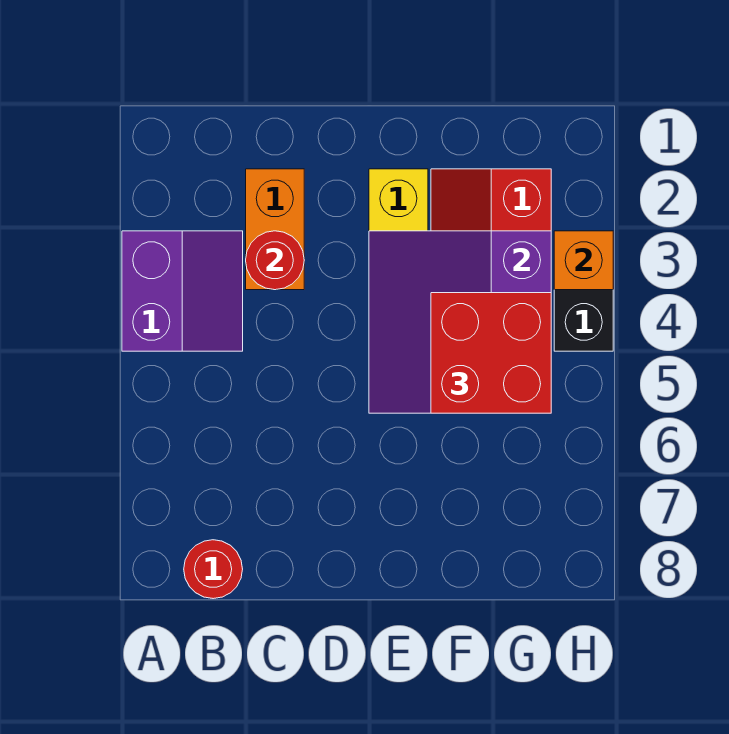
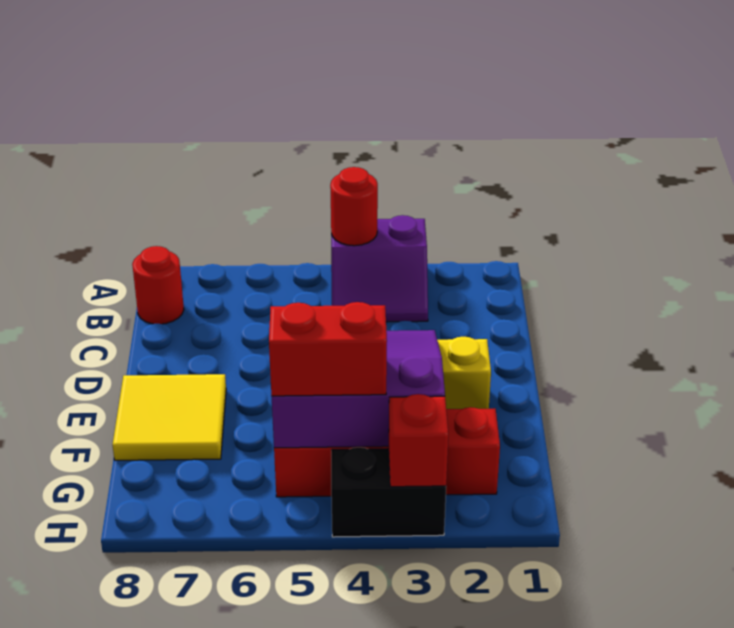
orange 1x2 brick [246,169,304,290] -> none
red 1x1 round brick [246,231,304,290] -> red 1x1 round brick moved to [330,167,378,246]
none -> yellow 2x2 tile [113,374,226,460]
red 2x2 brick [431,293,551,413] -> red 1x2 brick [269,302,387,396]
orange 1x1 brick [554,231,613,290] -> red 1x1 brick [389,394,448,487]

